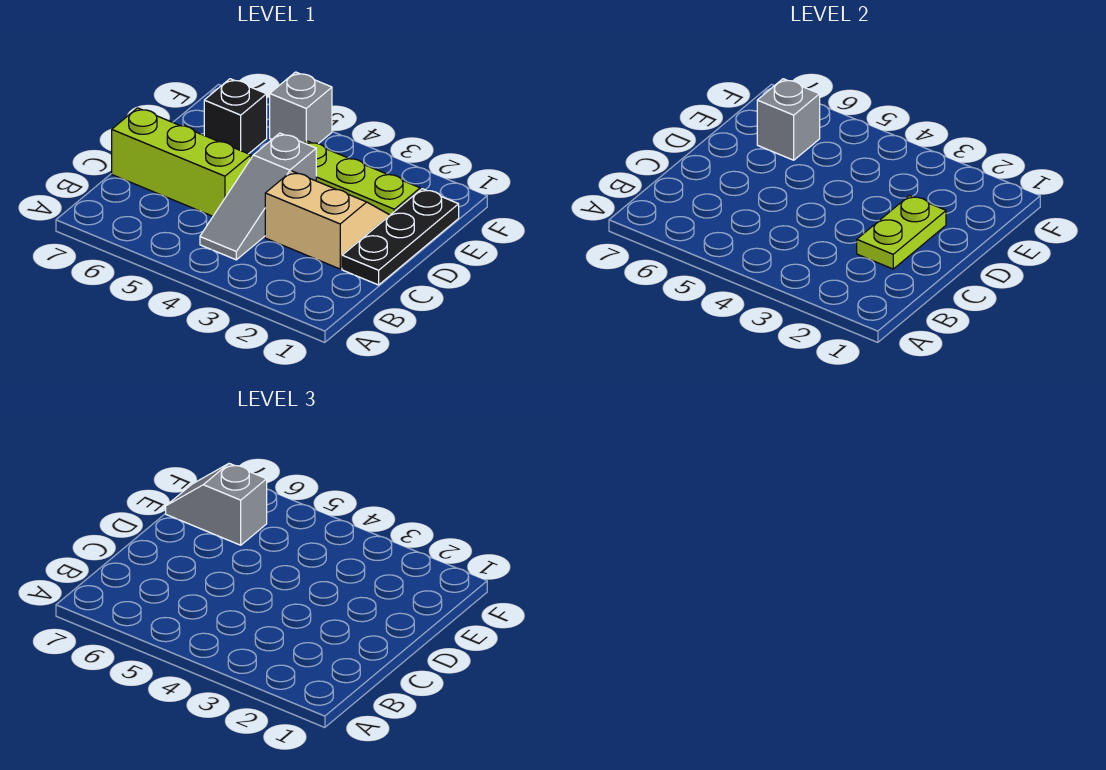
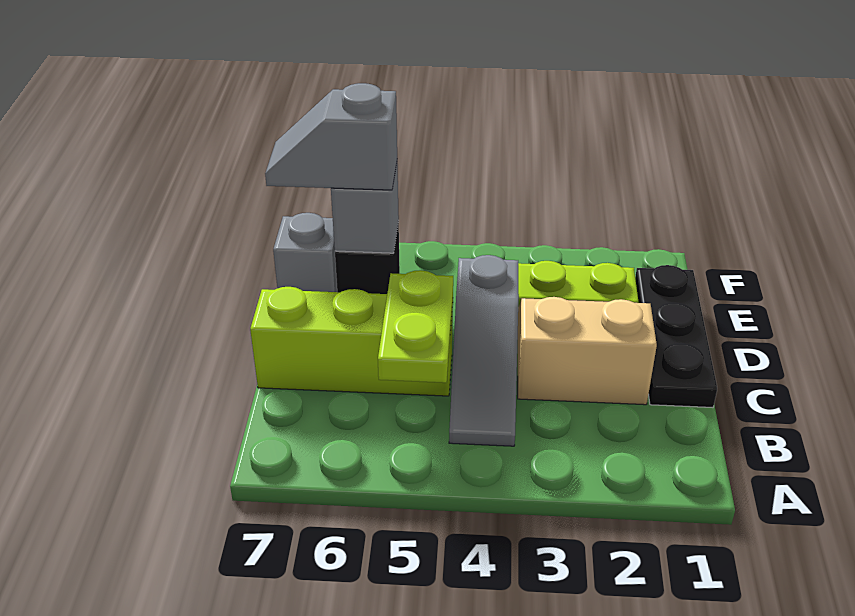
lime 1x2 plate [857,195,946,269] -> lime 1x2 plate moved to [378,270,453,383]
grey 1x1 brick [270,72,332,144] -> grey 1x1 brick moved to [273,213,337,292]

